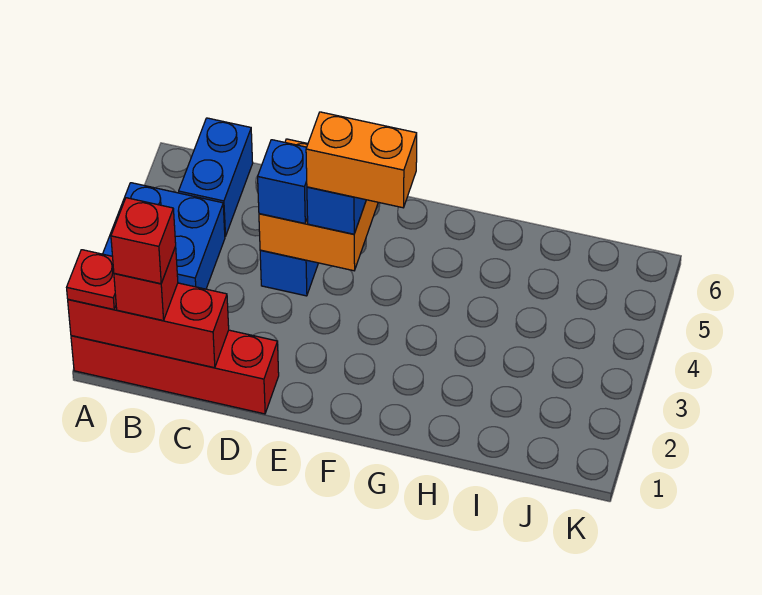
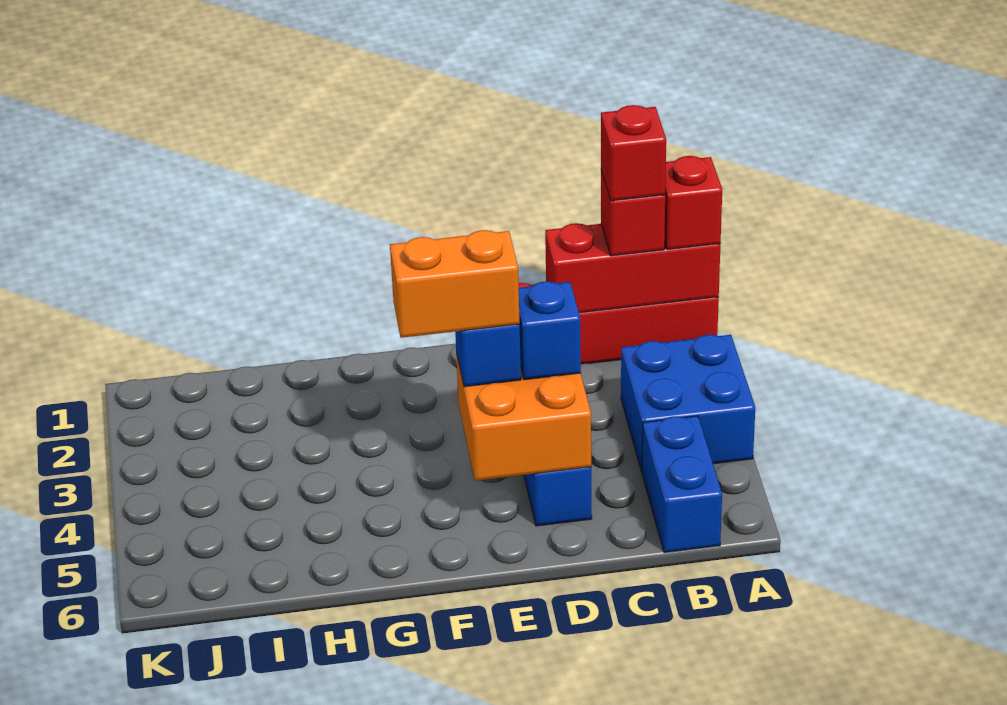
red 1x1 plate [67,250,116,310] -> red 1x1 brick [664,156,722,250]

